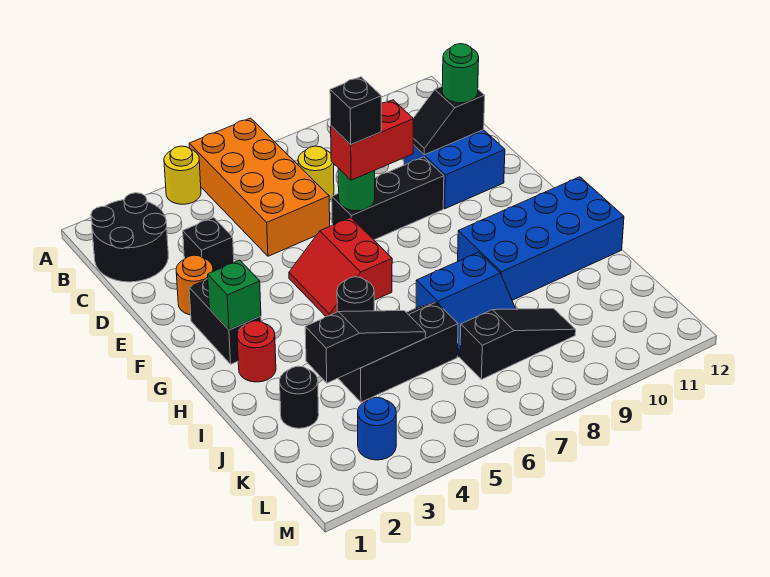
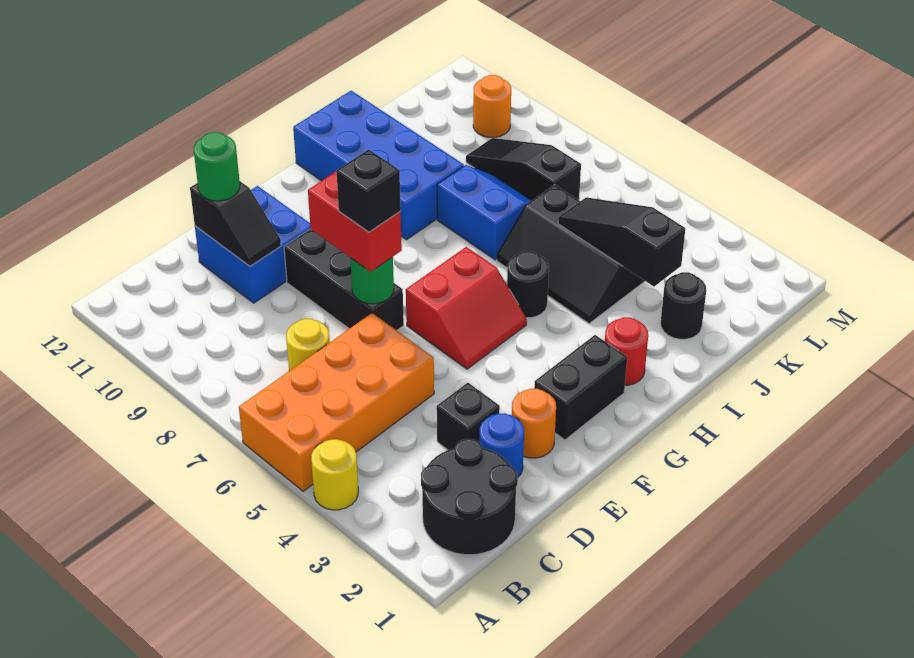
green 1x1 brick [208,260,261,330] -> none
blue 1x1 round brick [358,397,396,460] -> blue 1x1 round brick moved to [479,413,524,477]
none -> orange 1x1 round brick [473,75,511,137]

